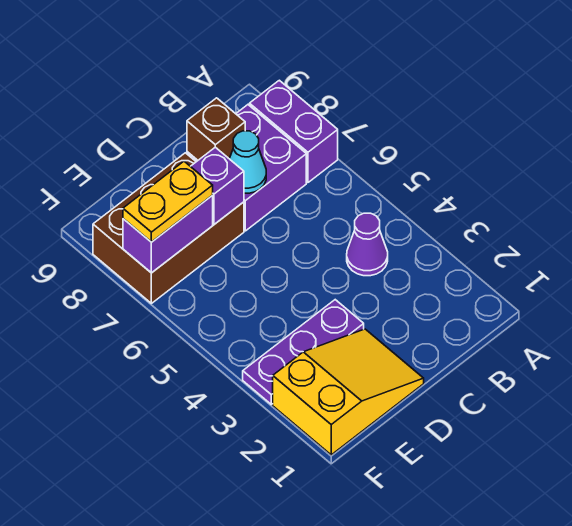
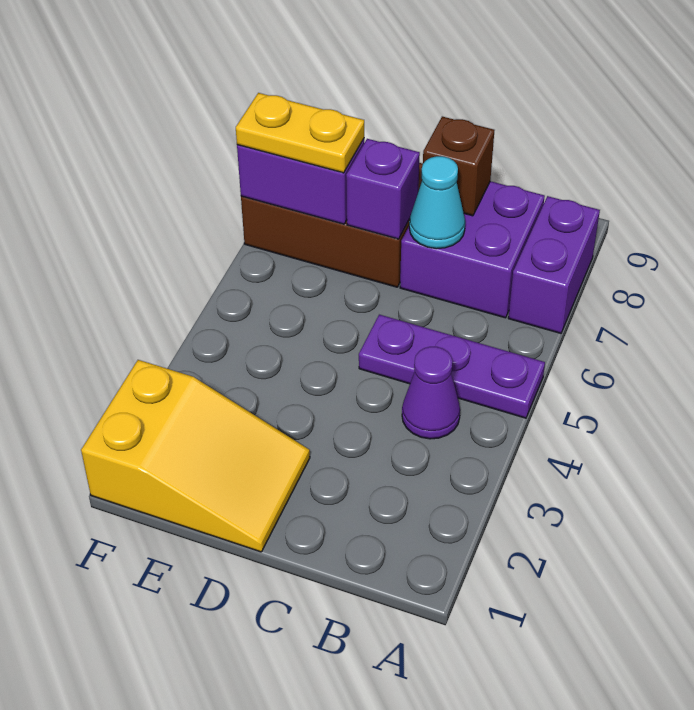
purple 1x3 plate [243,300,364,404] -> purple 1x3 plate moved to [359,315,545,418]

